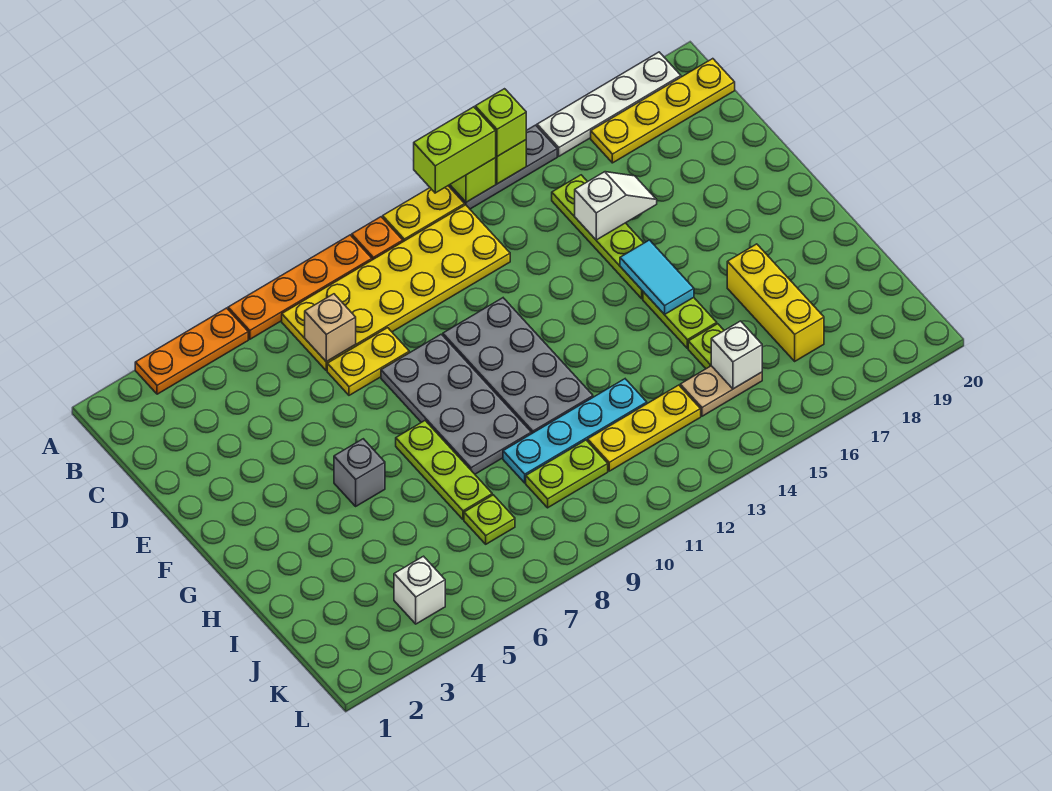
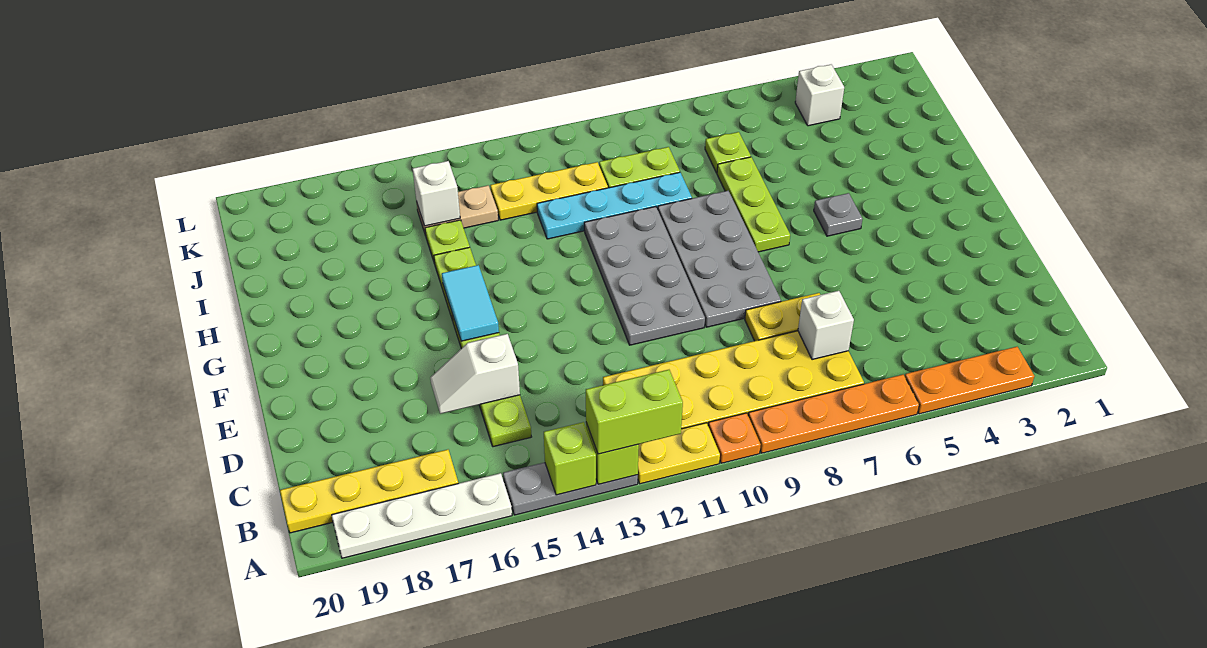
lime 1x1 brick [475,89,526,157] -> none
tan 1x1 brick [305,294,356,362] -> white 1x1 brick [798,291,854,360]
grey 1x1 brick [334,439,385,506] -> grey 1x1 plate [814,193,862,236]
yellow 1x3 brick [727,244,824,361] -> none

